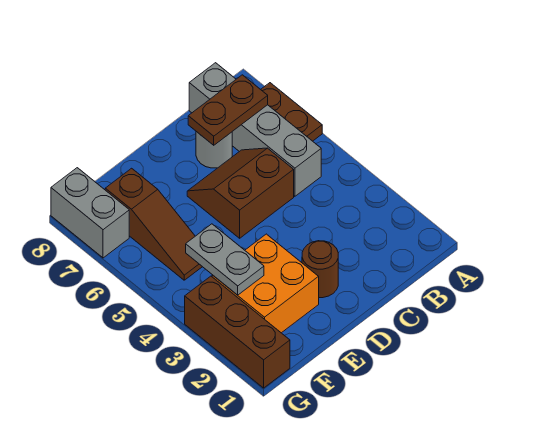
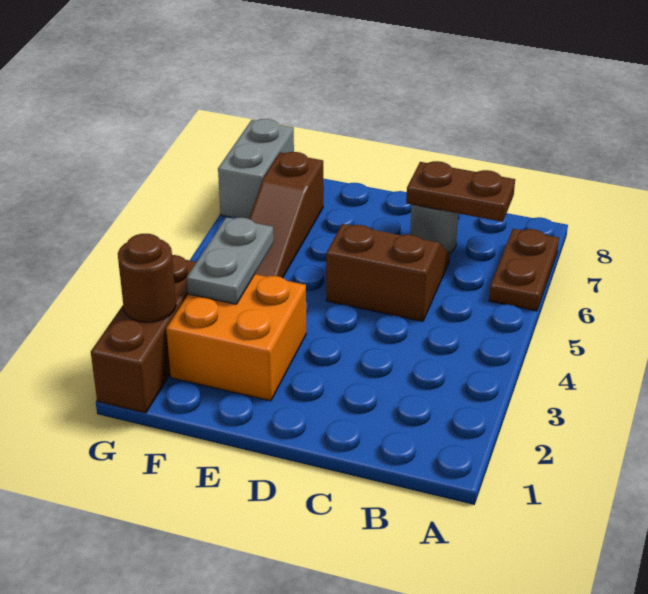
grey 1x4 brick [189,63,321,196] -> none
brown 1x1 round brick [302,241,338,298] -> brown 1x1 round brick moved to [118,234,176,322]

